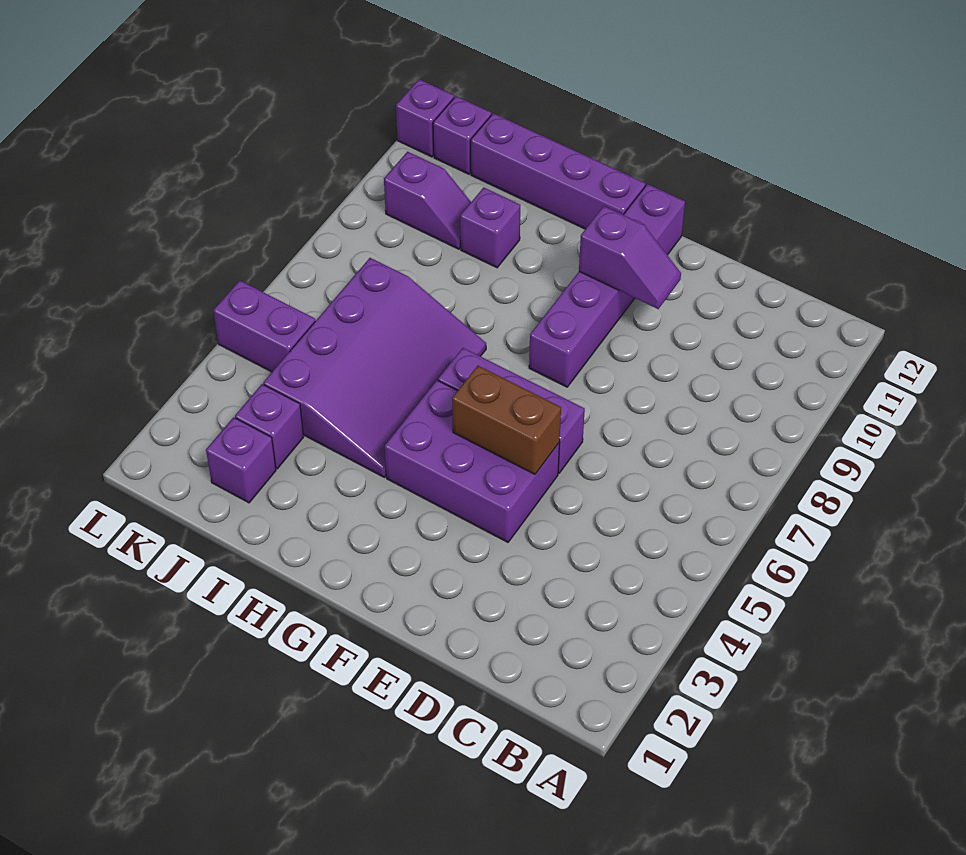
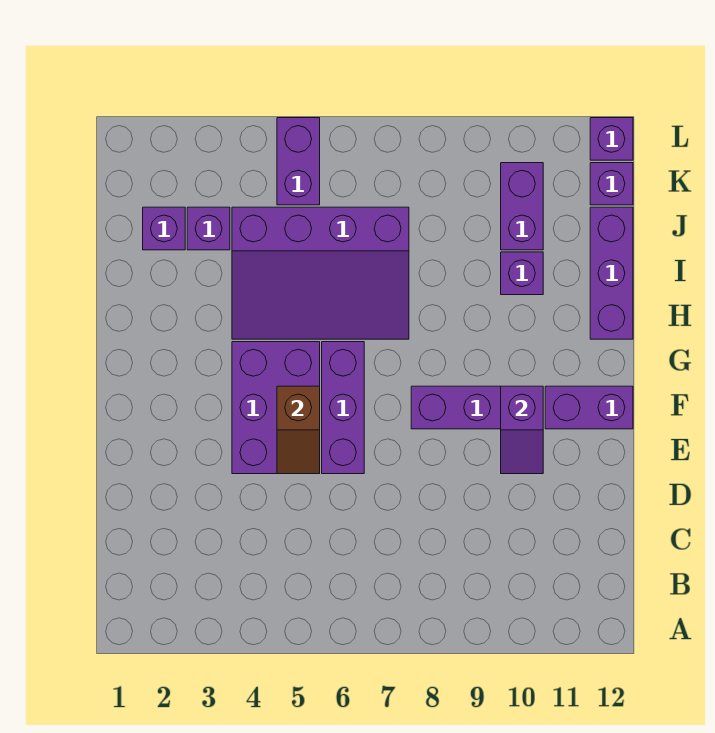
brown 1x2 brick [452,366,561,474] -> brown 1x2 slope [277,386,320,474]
purple 1x4 brick [471,113,645,229] -> purple 1x3 brick [590,207,633,339]
purple 1x2 slope [384,152,471,249] -> purple 1x2 brick [501,163,543,250]

